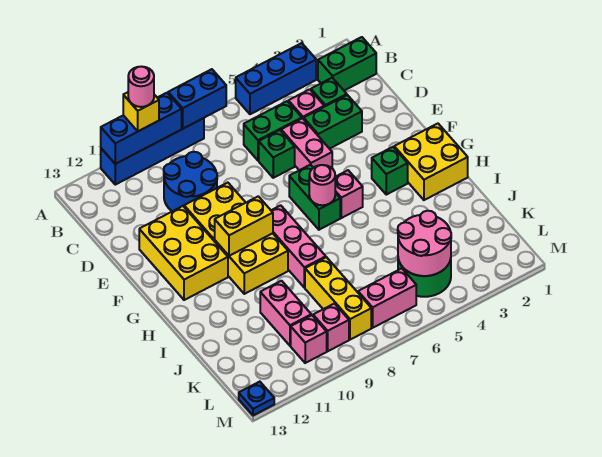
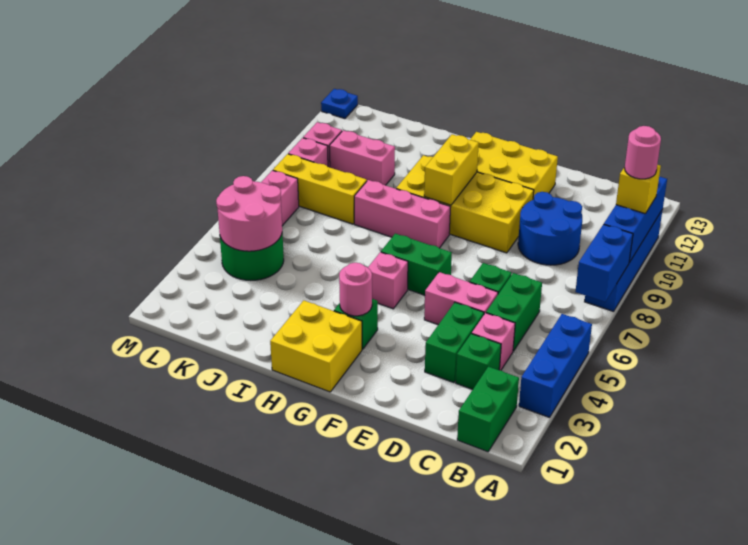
pink 1x1 round brick [309,165,335,205] -> pink 1x1 round brick moved to [339,263,372,316]

